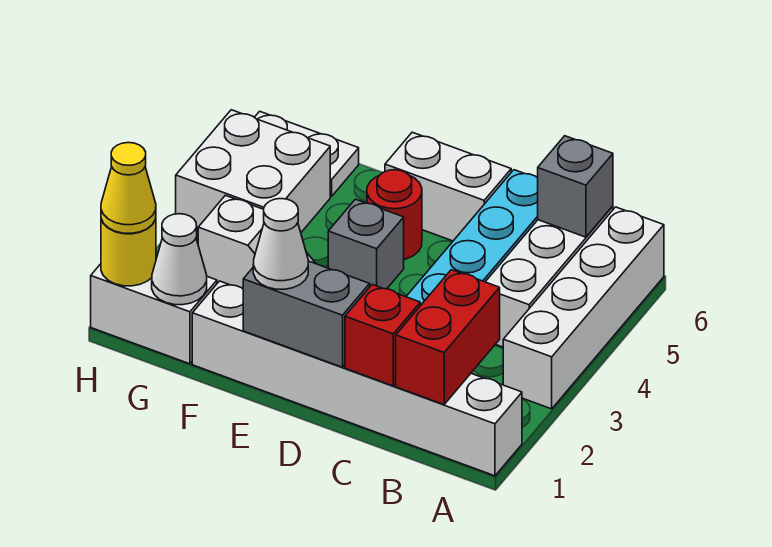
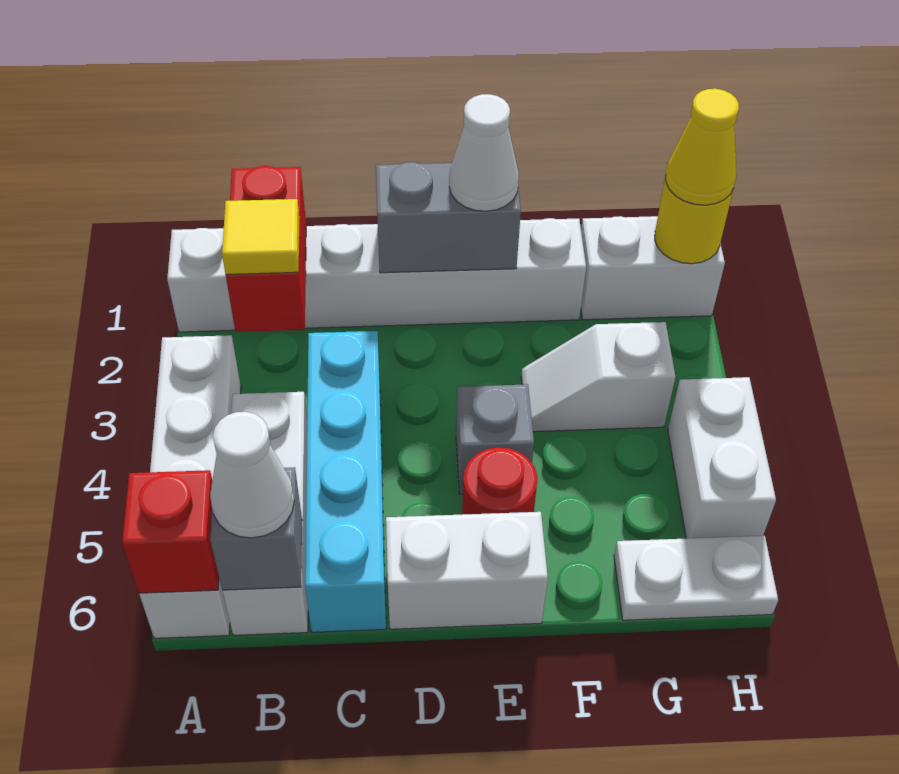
none -> yellow 1x1 tile [222,199,299,274]
red 1x1 brick [345,285,420,386] -> red 1x1 brick moved to [122,470,219,593]
white 1x1 cone [152,214,207,305] -> white 1x1 cone moved to [210,412,294,538]
white 2x2 brick [176,110,330,235] -> white 1x2 brick [668,377,776,538]

